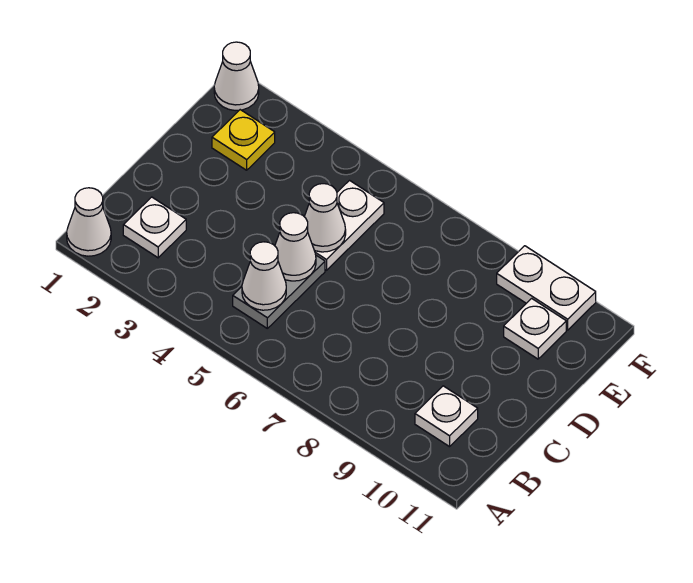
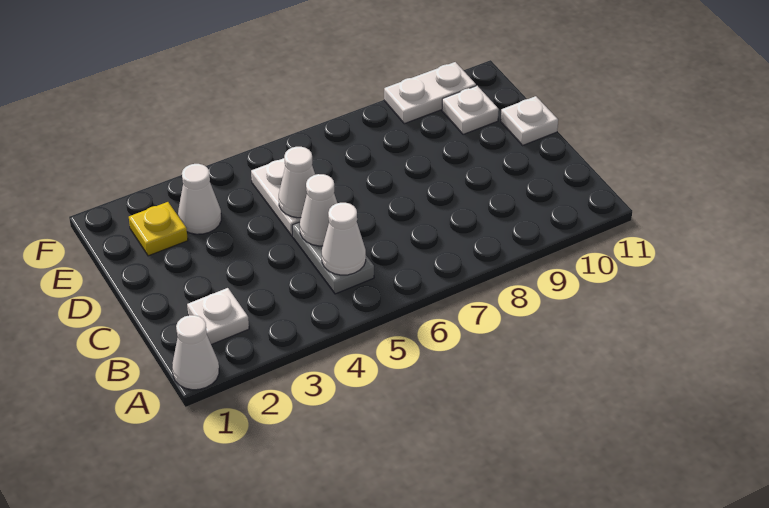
white 1x1 plate [415,386,478,447] -> white 1x1 plate moved to [501,96,558,145]
white 1x1 cone [214,42,259,111] -> white 1x1 cone moved to [178,164,221,234]

